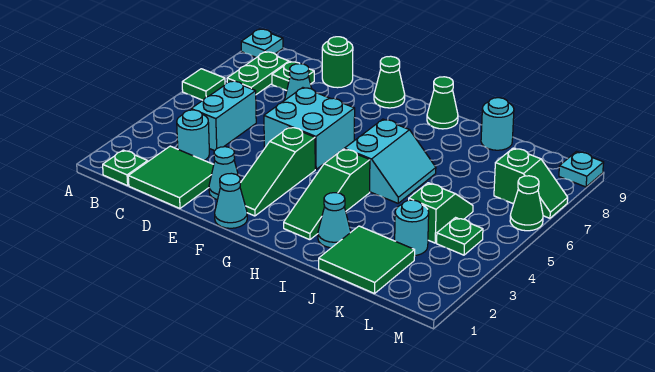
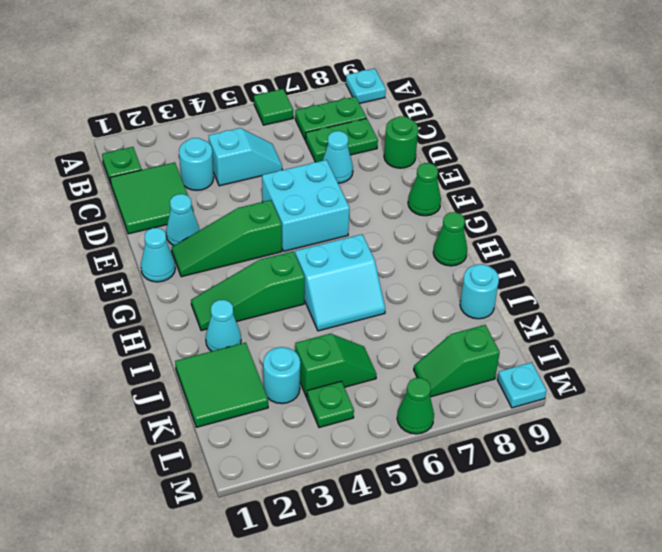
cyan 1x2 brick [191,81,256,151] -> cyan 1x2 slope [209,128,282,186]
green 1x1 plate [272,62,314,91] -> green 1x2 plate [306,118,378,162]
green 1x2 slope [494,148,568,218] -> green 1x2 slope turned to [414,325,500,397]

